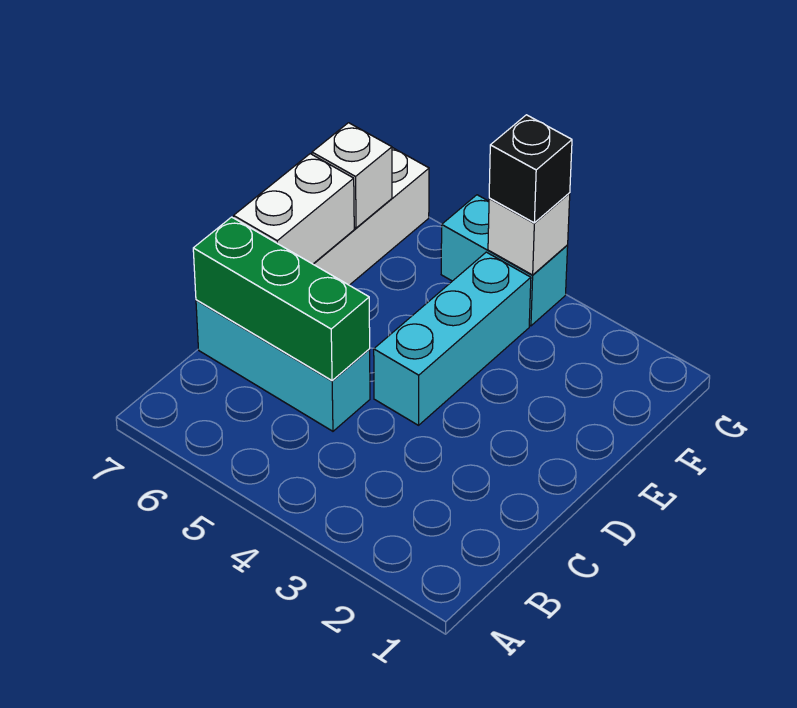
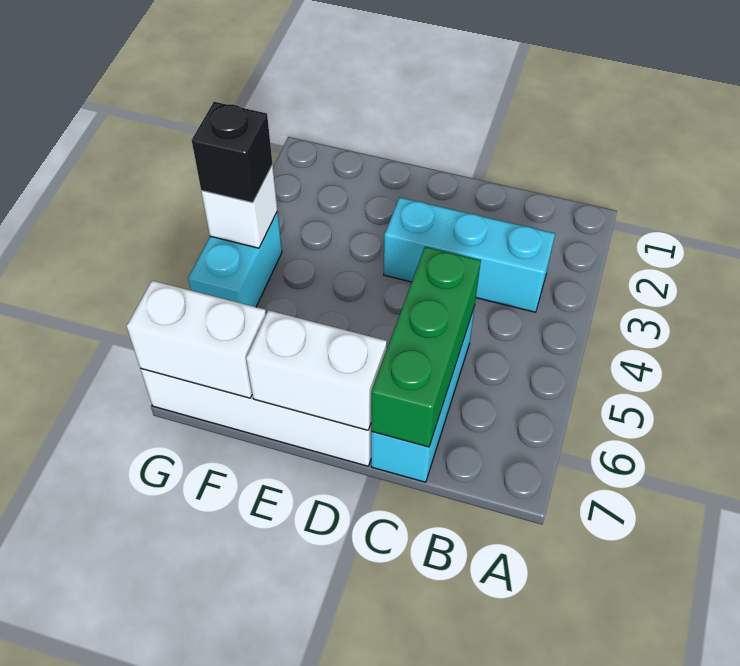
cyan 1x3 brick [374,252,531,425] -> cyan 1x3 brick moved to [384,197,555,312]
white 1x1 brick [312,123,392,228] -> white 1x2 brick [127,281,266,398]

